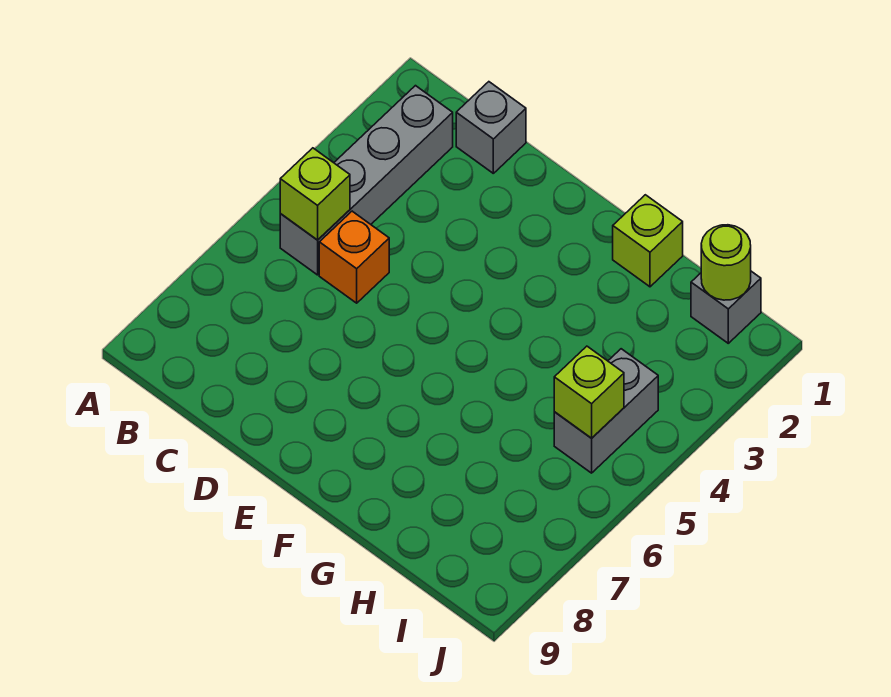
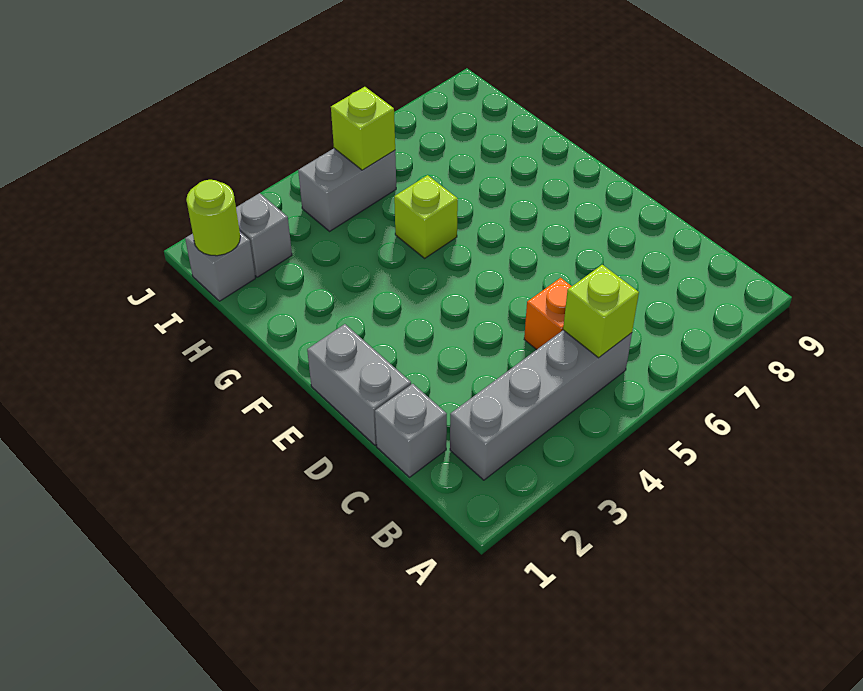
none -> grey 1x2 brick [307,324,411,445]
lime 1x1 brick [613,195,683,287] -> lime 1x1 brick moved to [394,175,458,258]
none -> grey 1x1 brick [236,193,292,277]

